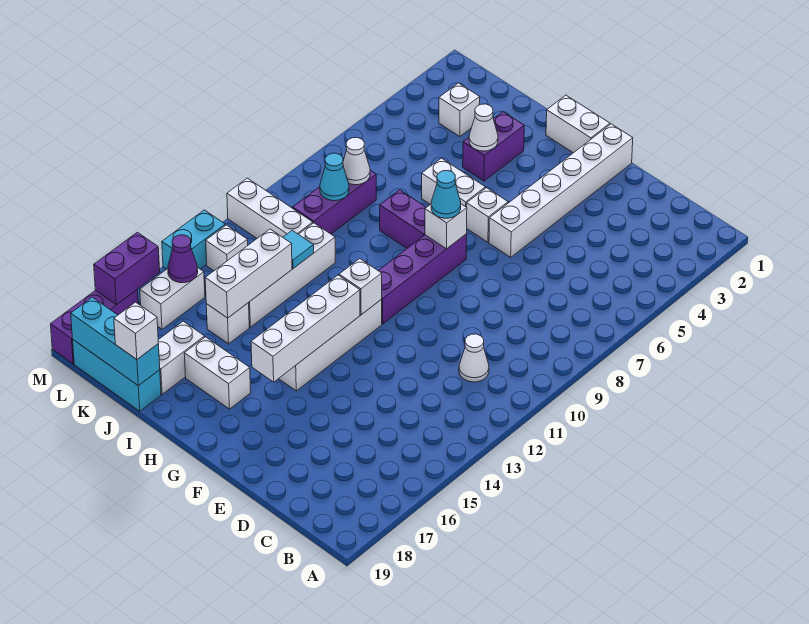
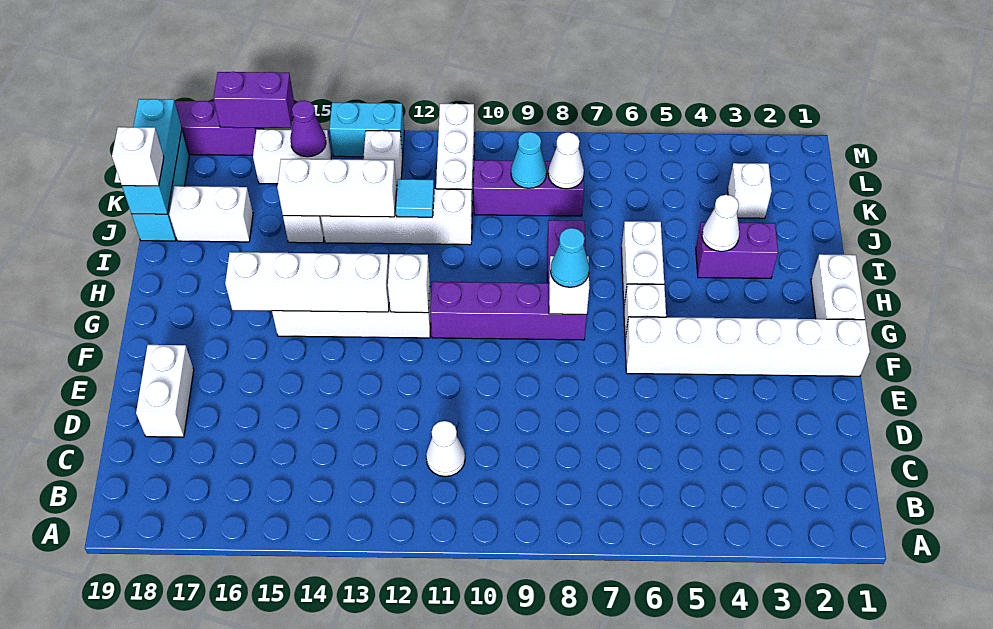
white 1x2 brick [184,337,251,409] -> white 1x2 brick moved to [136,345,194,437]

